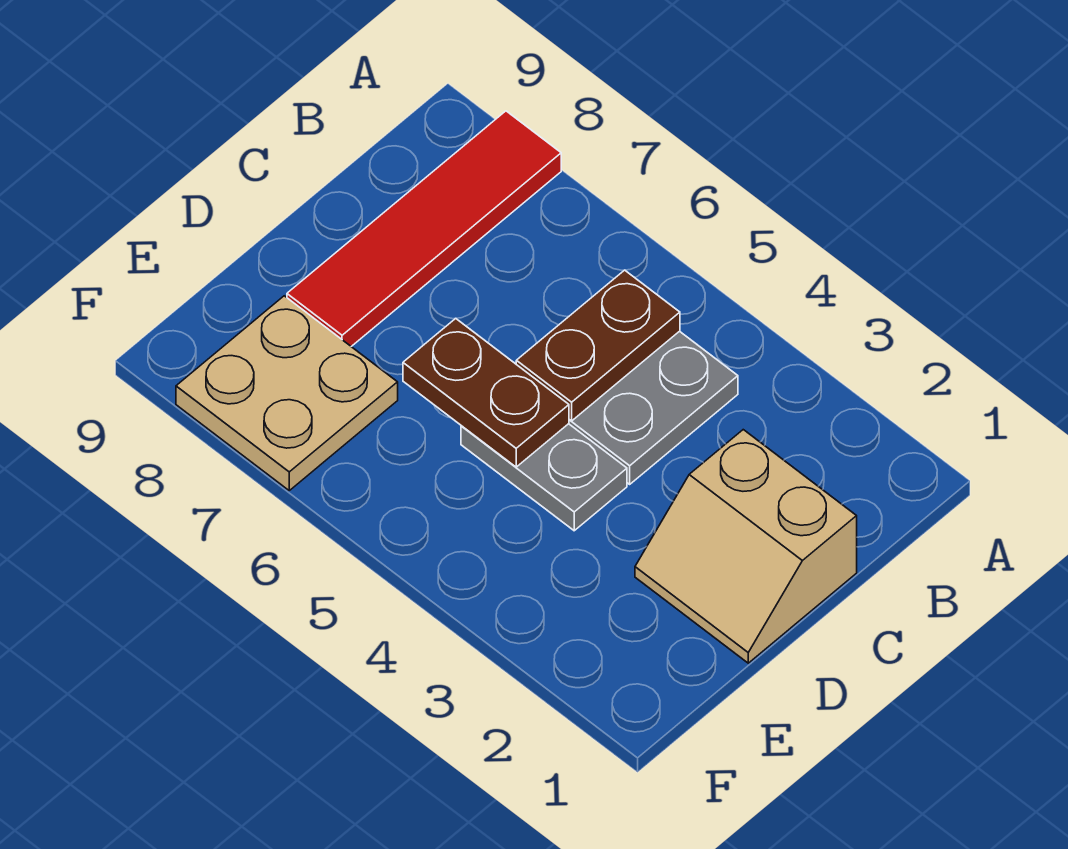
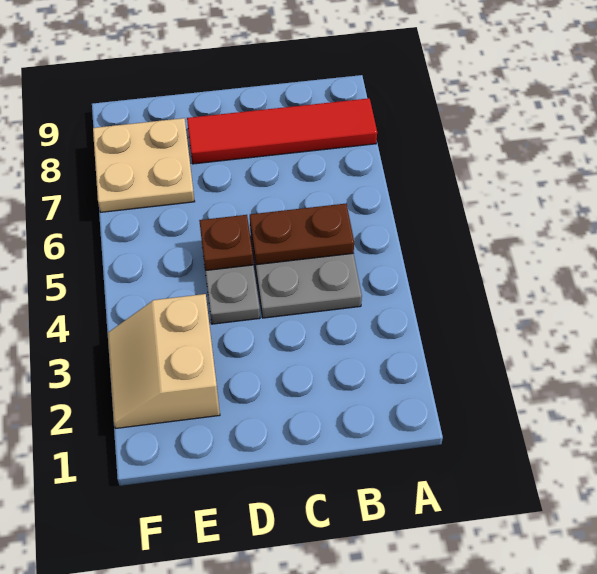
tan 2x2 slope [635,430,857,663] -> tan 2x2 slope moved to [108,294,220,428]
brown 1x2 plate [403,318,569,467] -> brown 1x1 plate [199,215,253,271]

